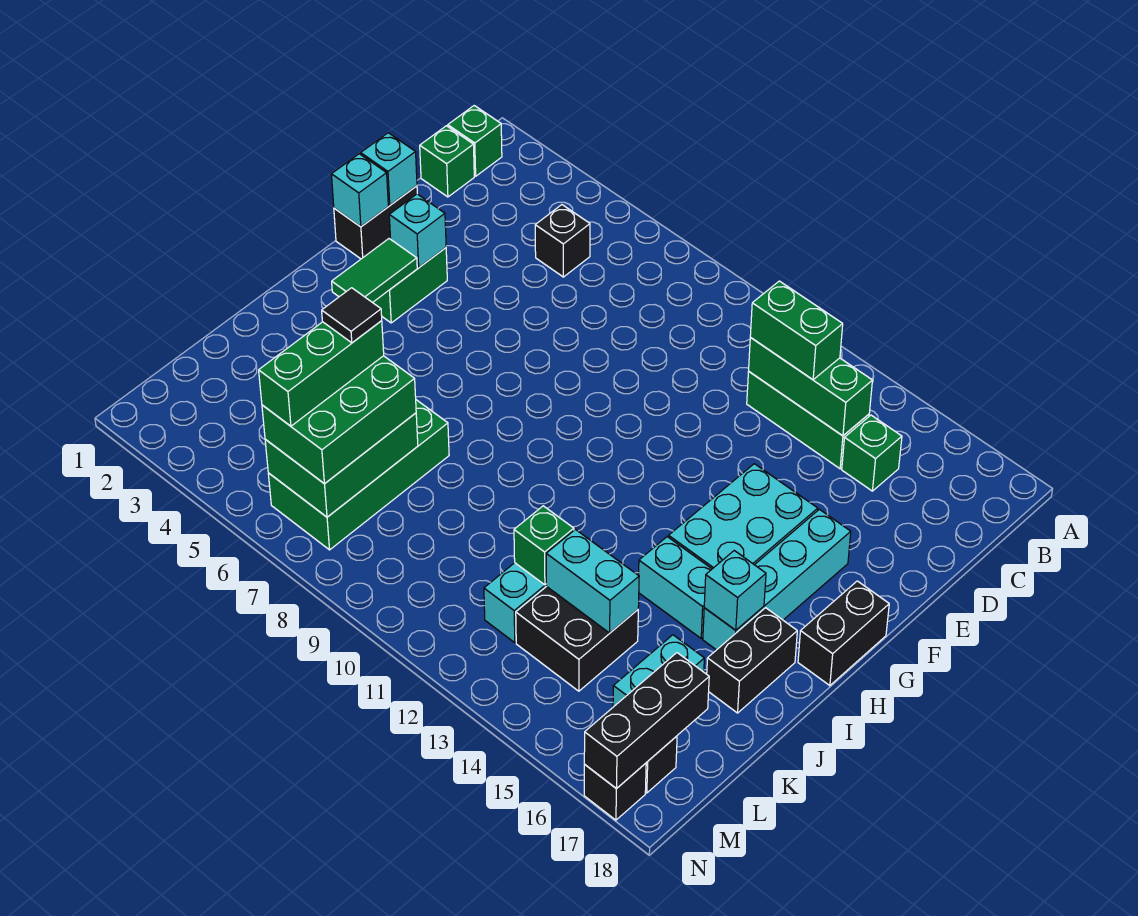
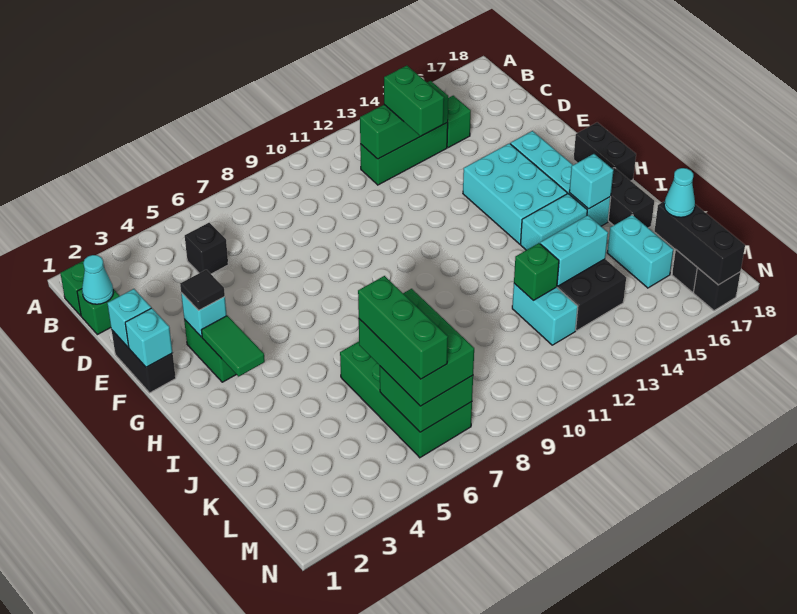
none -> cyan 1x1 cone [82,255,113,304]
green 1x2 brick [750,281,843,380] -> green 1x2 brick turned to [384,66,444,136]
green 2x3 brick [265,413,418,517] -> green 2x2 brick [380,366,473,432]
black 1x1 tile [322,288,382,343] -> black 1x1 tile moved to [180,270,225,310]
none -> cyan 1x1 cone [664,168,695,217]

